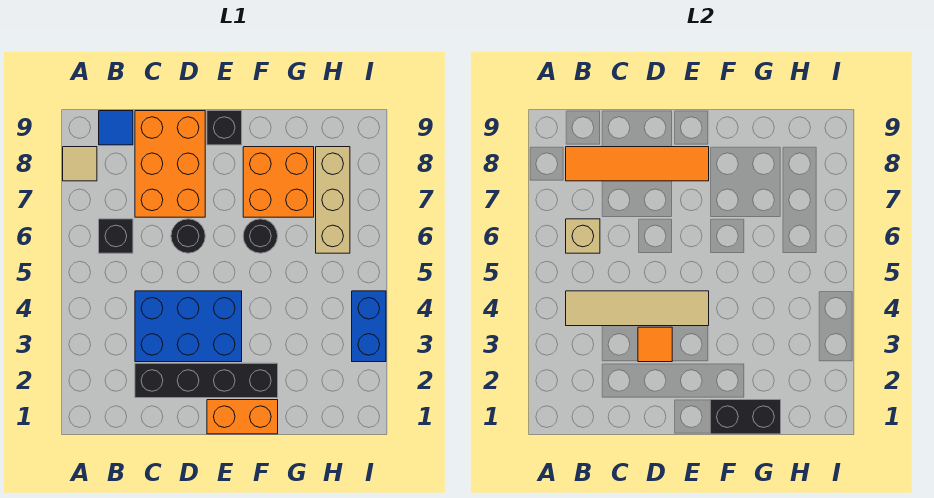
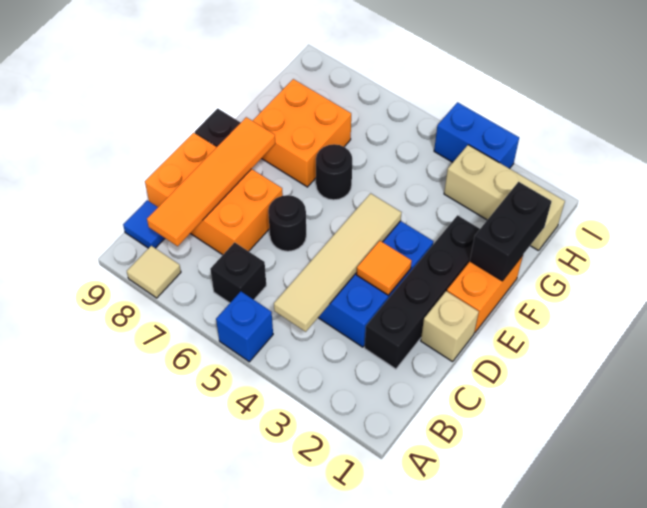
none -> blue 1x1 brick [216,291,273,362]
tan 1x1 brick [566,219,600,253] -> tan 1x1 brick moved to [421,291,479,362]
tan 1x3 brick [316,147,350,253] -> tan 1x3 brick moved to [444,145,565,251]

